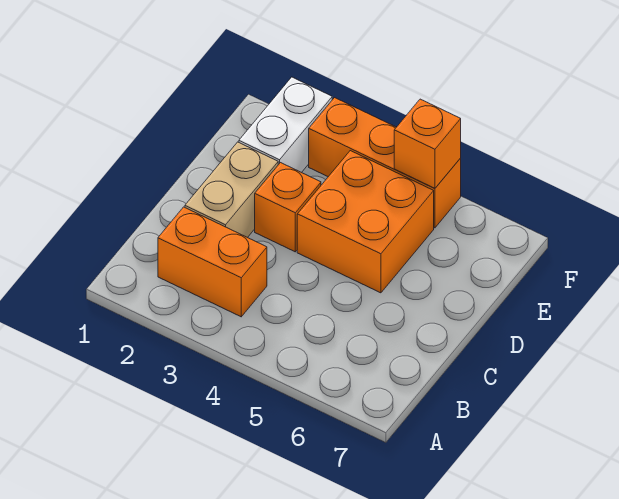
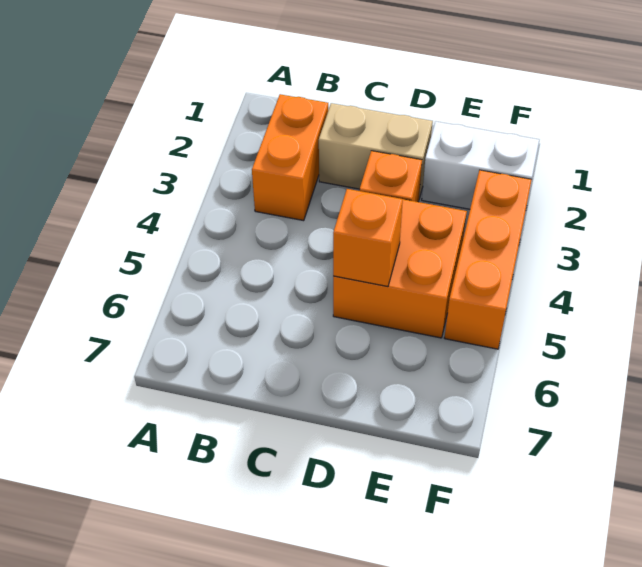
orange 1x1 brick [394,99,461,188] -> orange 1x1 brick moved to [333,189,403,287]

